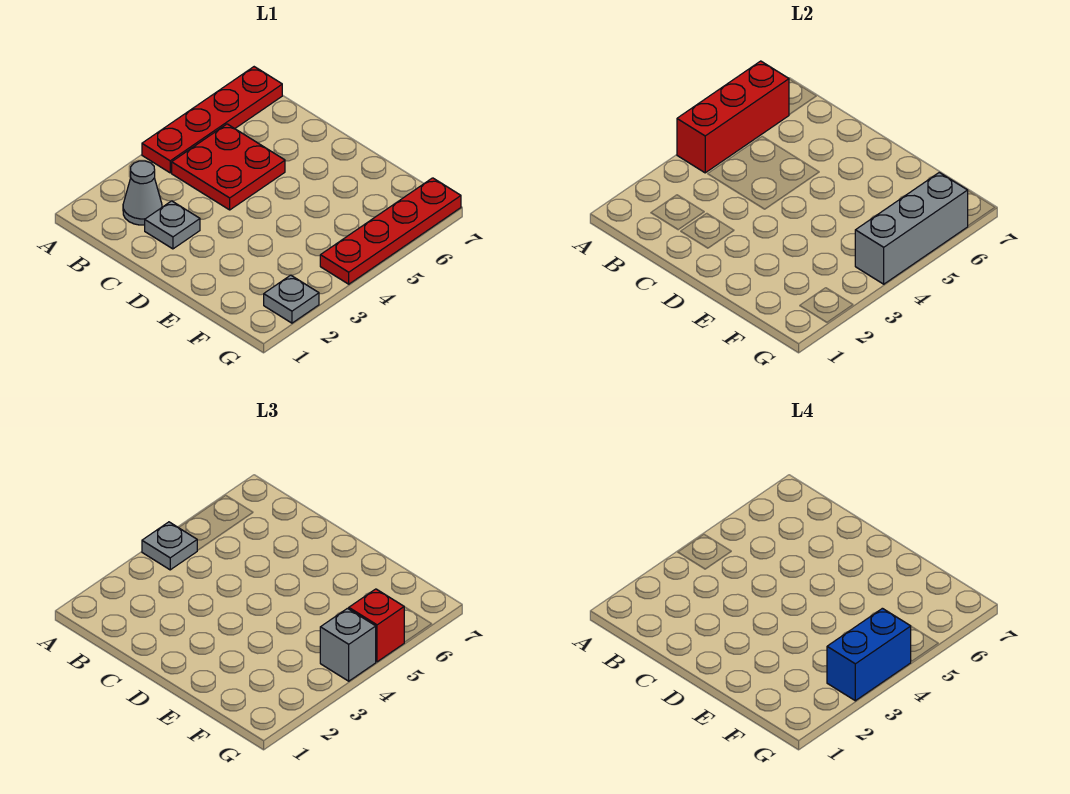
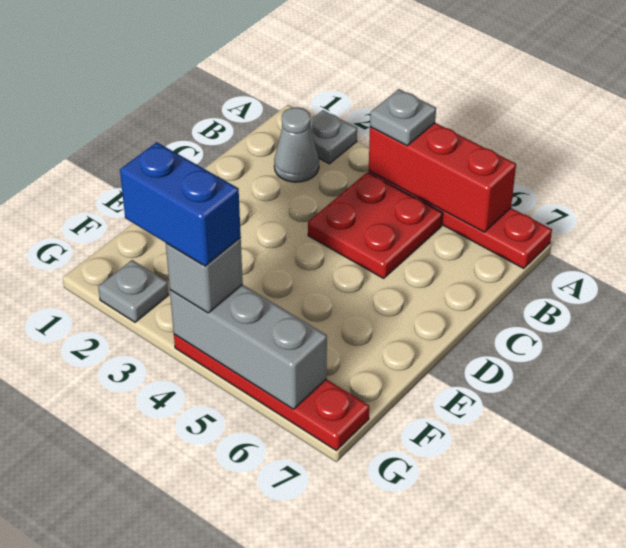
grey 1x1 plate [145,201,200,249] -> grey 1x1 plate moved to [310,110,357,164]
red 1x1 brick [349,589,404,662] -> none

